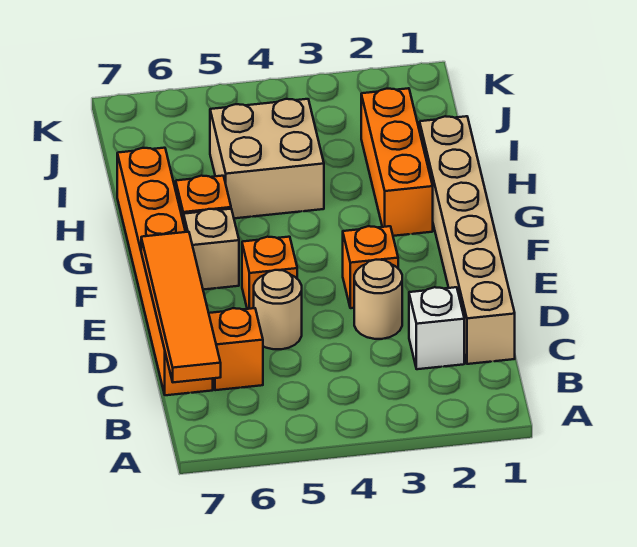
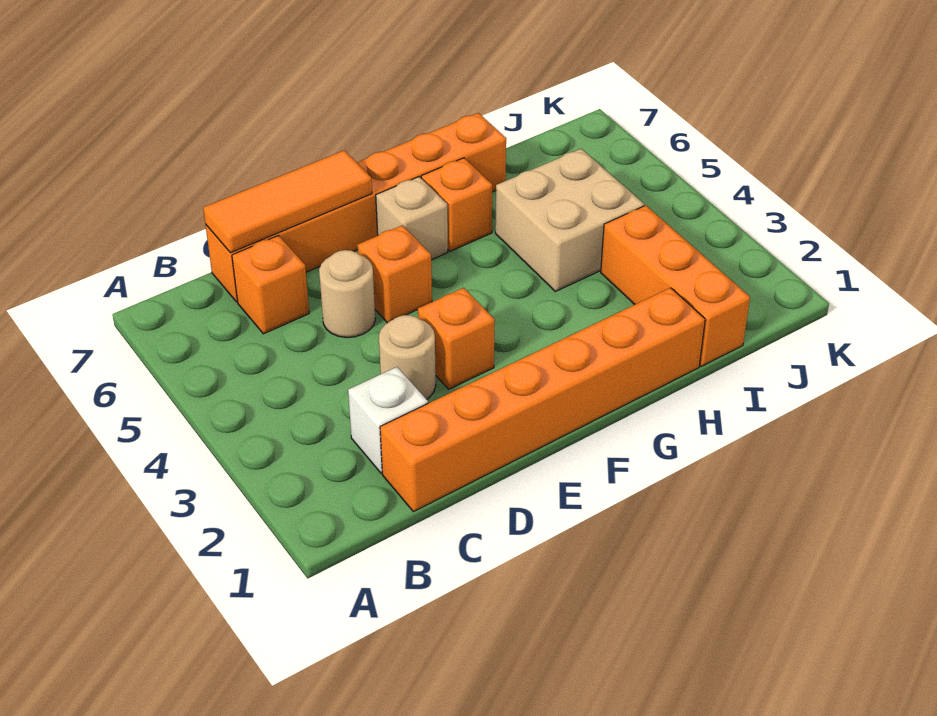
orange 1x4 tile [141,232,221,382] -> orange 1x3 tile [203,150,372,253]
tan 1x6 brick [420,116,515,364] -> orange 1x6 brick [380,288,705,512]
orange 1x3 brick [361,88,433,236] -> orange 1x3 brick turned to [601,205,750,367]

